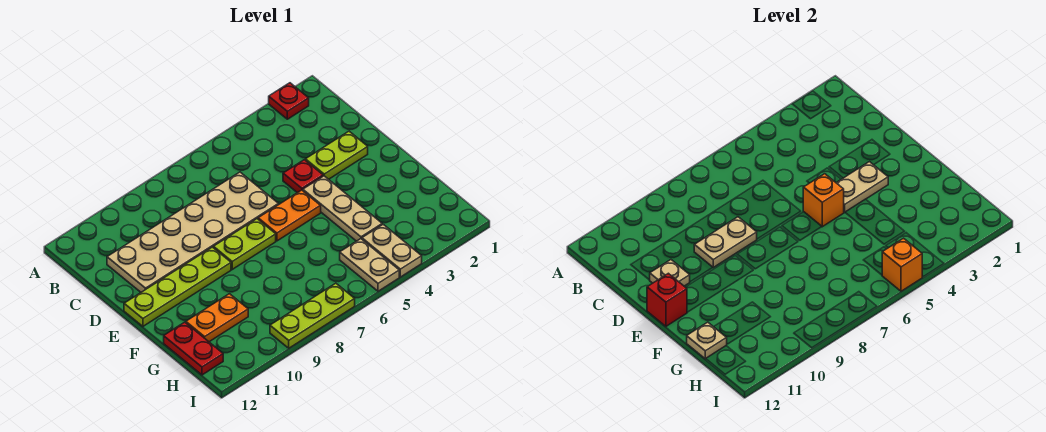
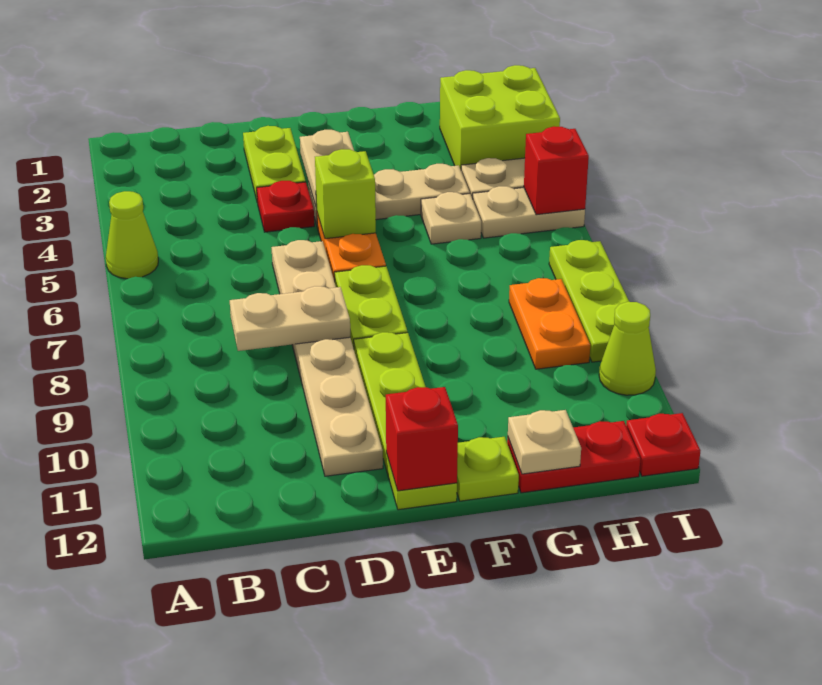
red 1x1 plate [269,83,309,119] -> red 1x1 plate moved to [626,413,700,476]
none -> lime 1x1 cone [106,191,158,279]
tan 2x6 plate [107,172,278,292] -> tan 1x6 plate [272,240,383,476]
tan 1x2 plate [694,217,757,267] -> tan 1x2 plate turned to [230,286,350,351]
tan 1x1 plate [650,260,690,286] -> tan 1x1 plate moved to [421,192,481,244]
orange 1x1 brick [803,174,844,227] -> lime 1x1 brick [315,149,376,239]
none -> lime 1x1 plate [457,437,519,501]
orange 1x2 plate [186,294,248,342] -> orange 1x2 plate moved to [509,278,590,369]
none -> lime 2x2 brick [440,65,560,169]
orange 1x1 brick [882,238,922,291] -> red 1x1 brick [524,126,589,215]
none -> lime 1x1 cone [599,302,656,395]

